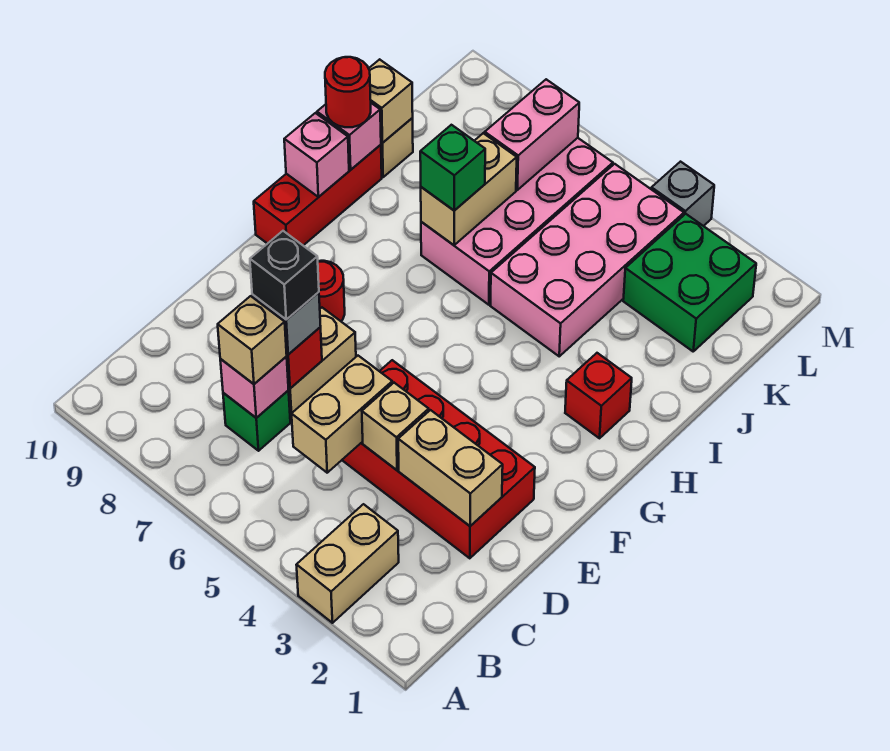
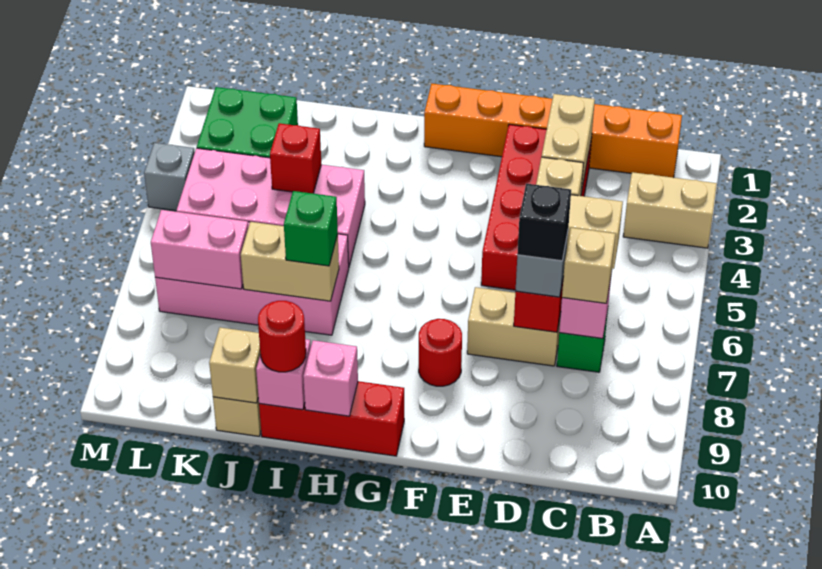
none -> orange 1x6 brick [424,84,682,178]
red 1x1 brick [565,353,632,438] -> red 1x1 brick moved to [270,123,321,193]

